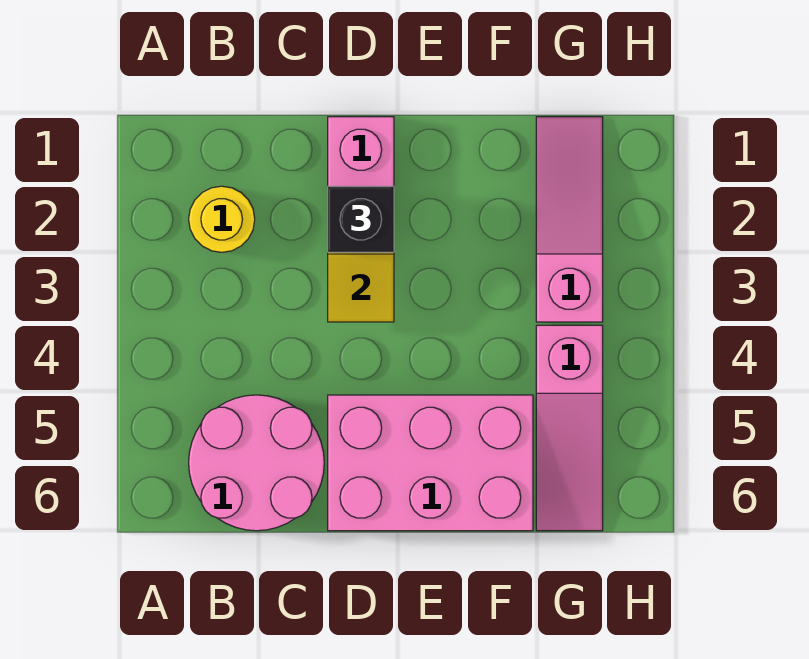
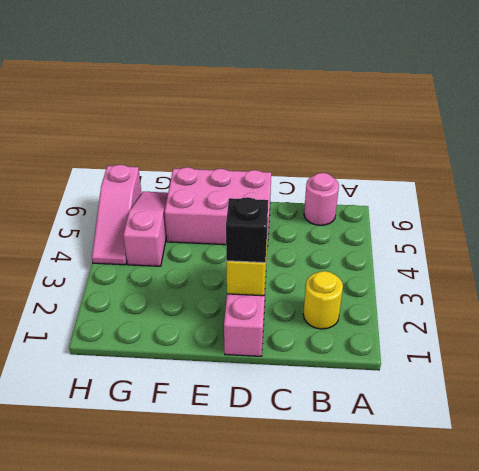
pink 2x2 round brick [189,395,324,531] -> pink 1x1 round brick [304,173,339,225]
pink 1x3 slope [536,117,603,322] -> pink 1x3 slope moved to [92,165,141,265]

